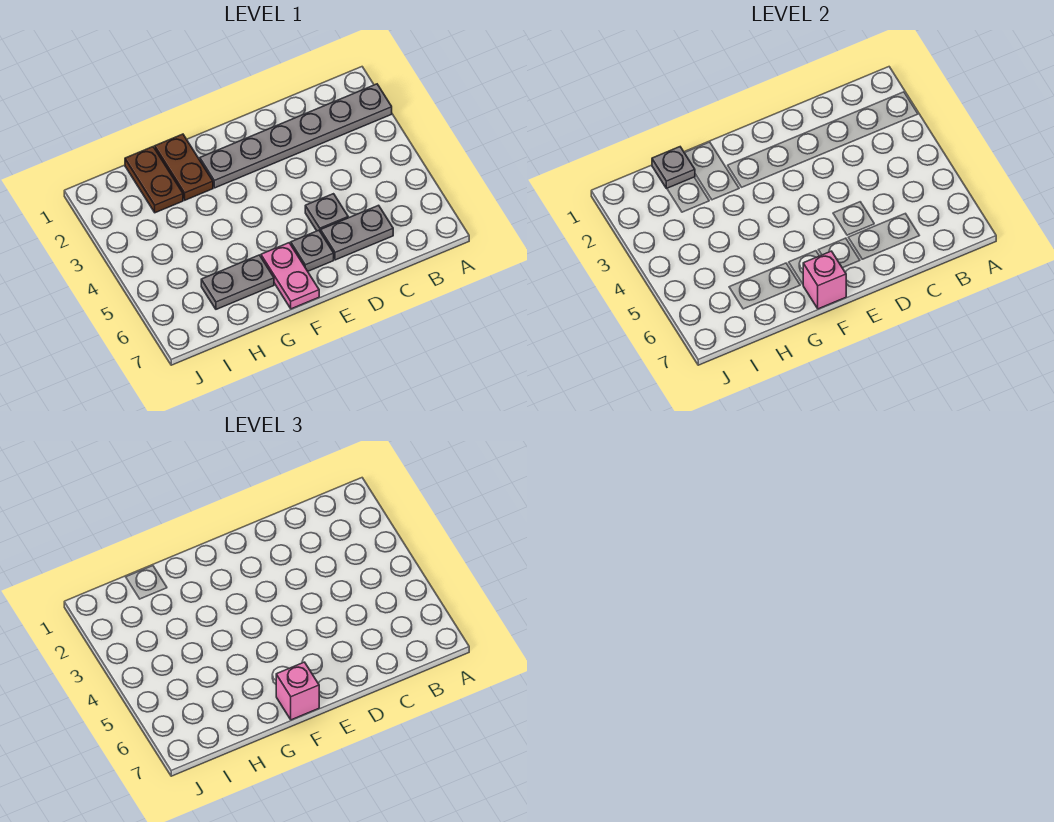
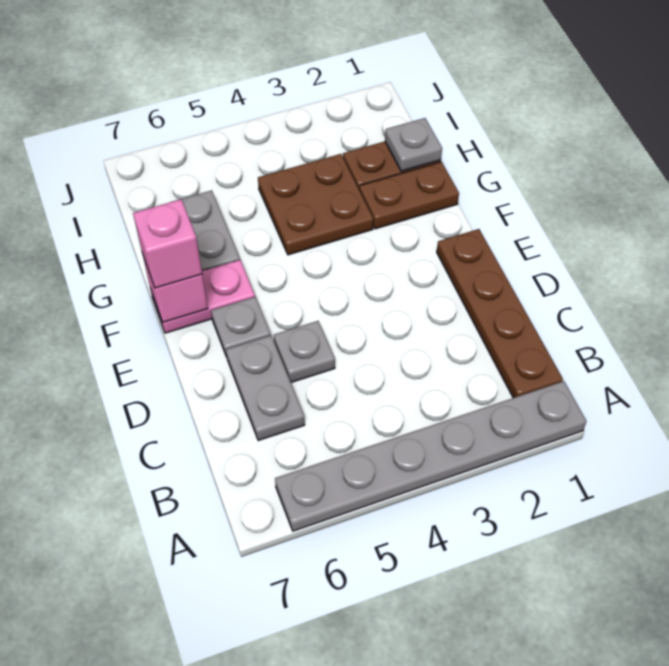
grey 1x6 plate [200,84,392,188] -> grey 1x6 plate turned to [275,381,586,531]
none -> brown 1x4 plate [437,229,563,398]
none -> brown 2x2 plate [258,154,373,255]

